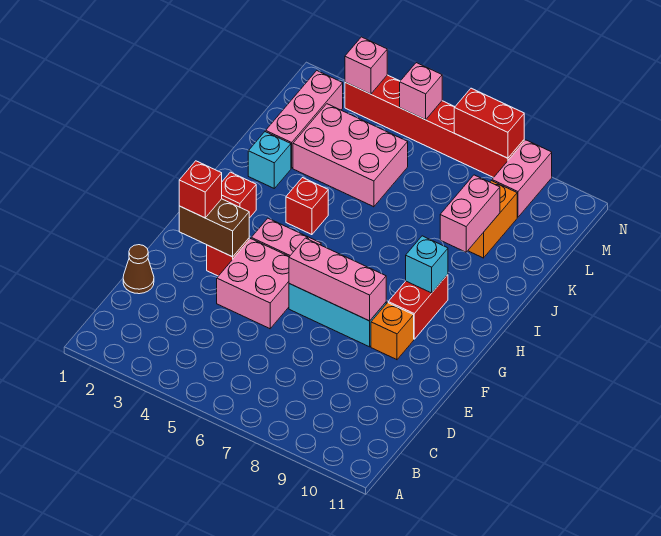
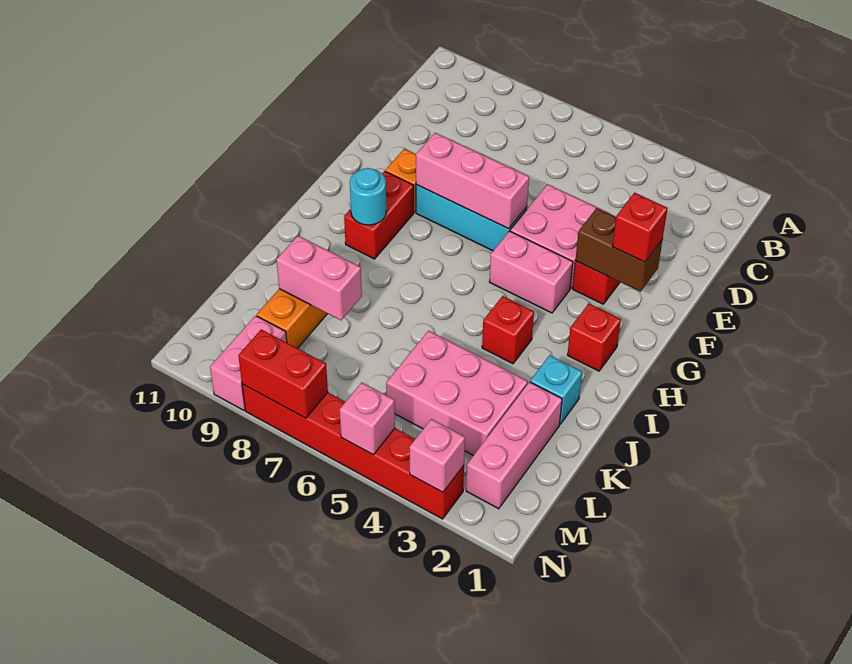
brown 1x1 cone [123,245,154,294] -> none
cyan 1x1 brick [406,236,448,293] -> cyan 1x1 round brick [350,168,386,225]
pink 1x2 brick [440,175,500,252] -> pink 1x2 brick turned to [276,236,362,320]

